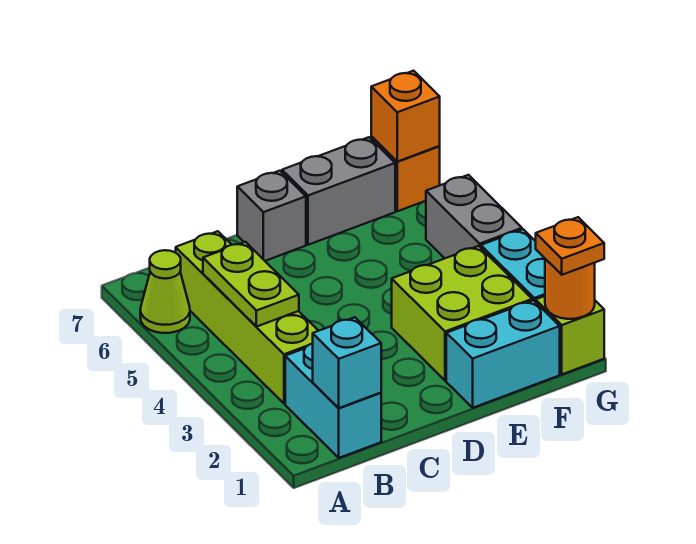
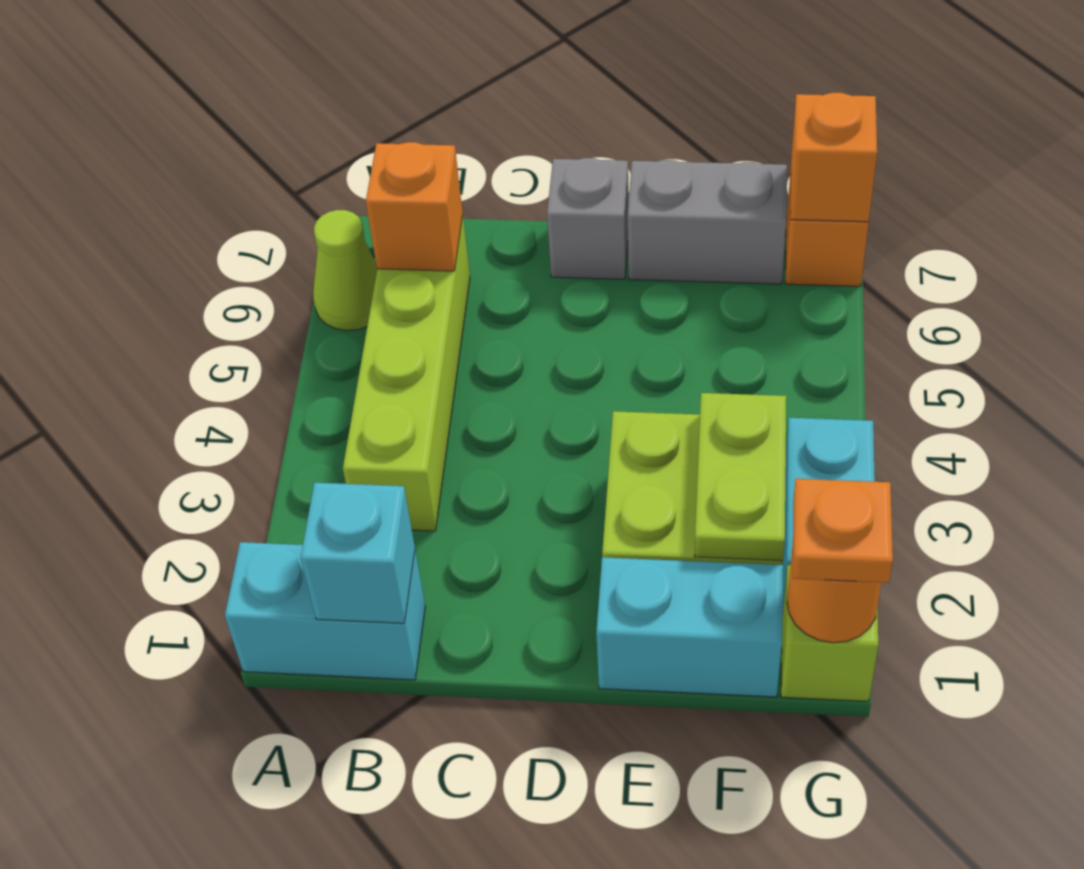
cyan 1x2 brick [285,343,381,458] -> cyan 1x2 brick turned to [225,542,425,680]
lime 1x2 plate [203,242,299,327] -> lime 1x2 plate moved to [694,393,786,561]
none -> orange 1x1 brick [366,142,463,271]
grey 1x2 brick [426,175,522,258] -> none

